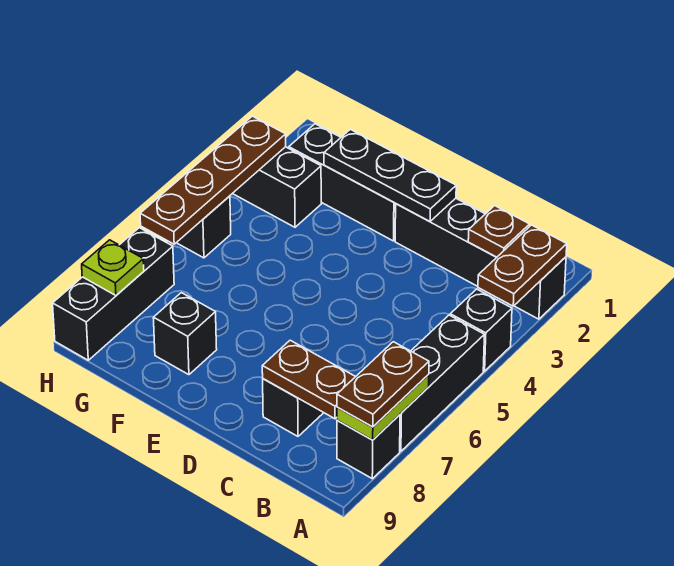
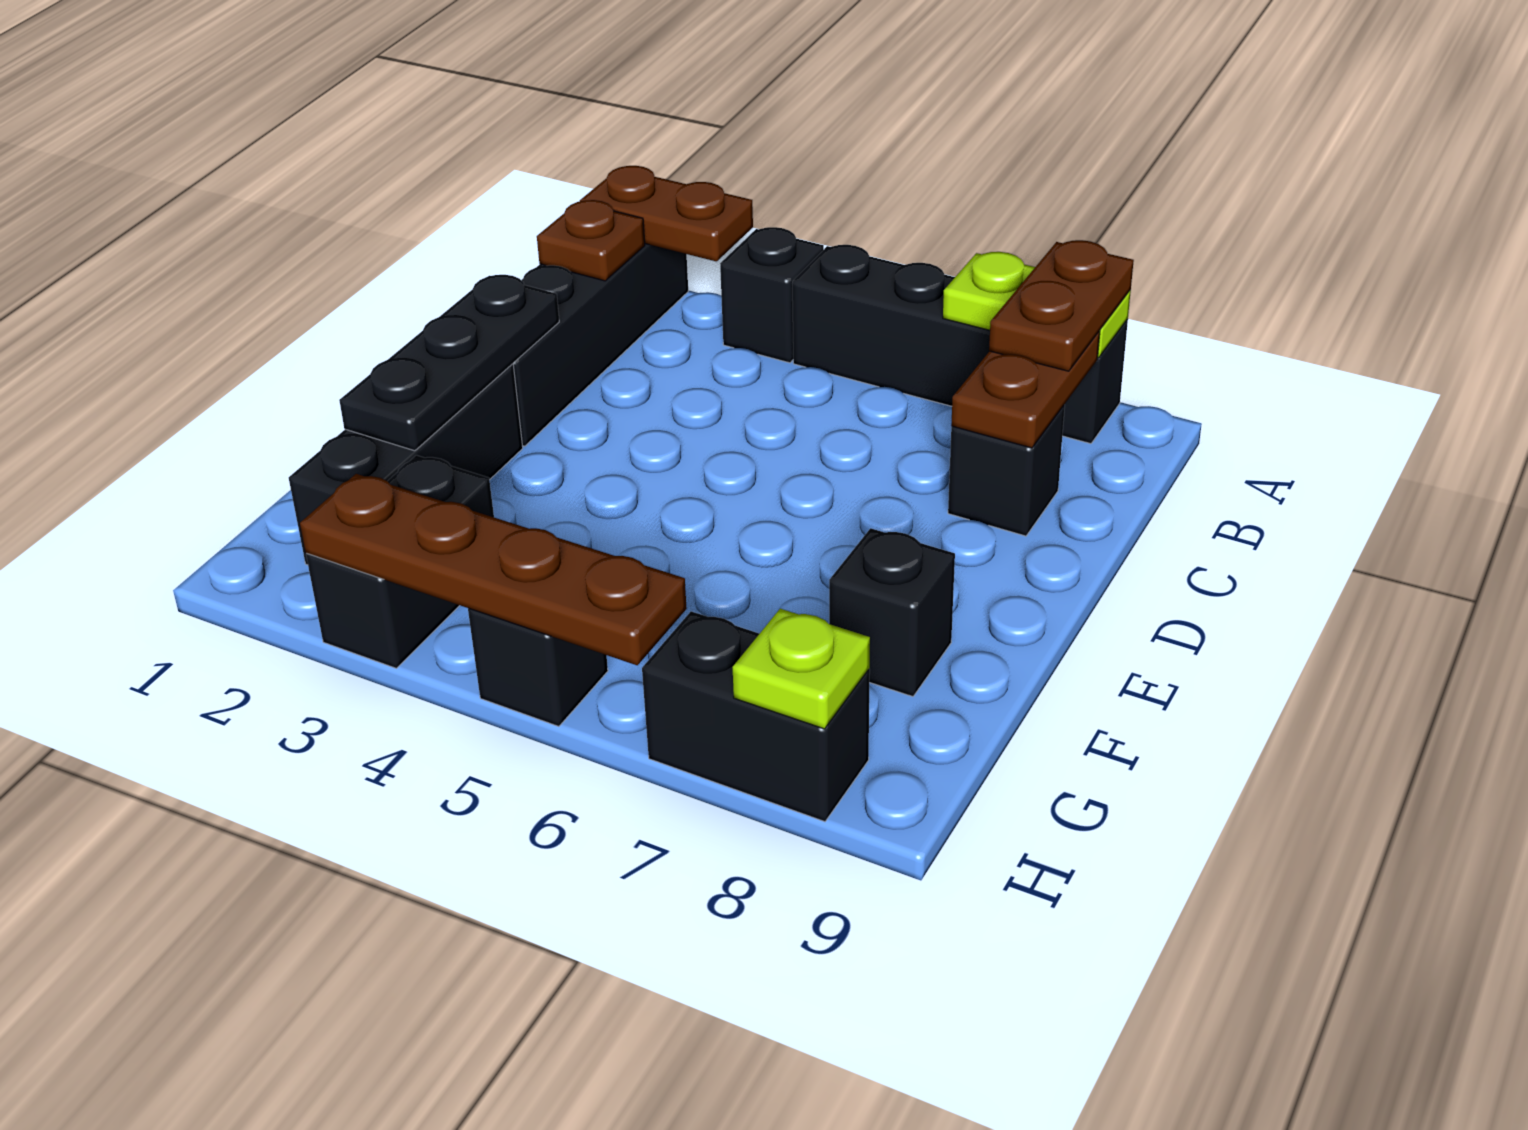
brown 1x2 plate [337,342,429,427] -> brown 1x2 plate turned to [989,240,1134,371]
black 1x3 brick [53,228,174,360] -> black 1x2 brick [642,611,870,822]

